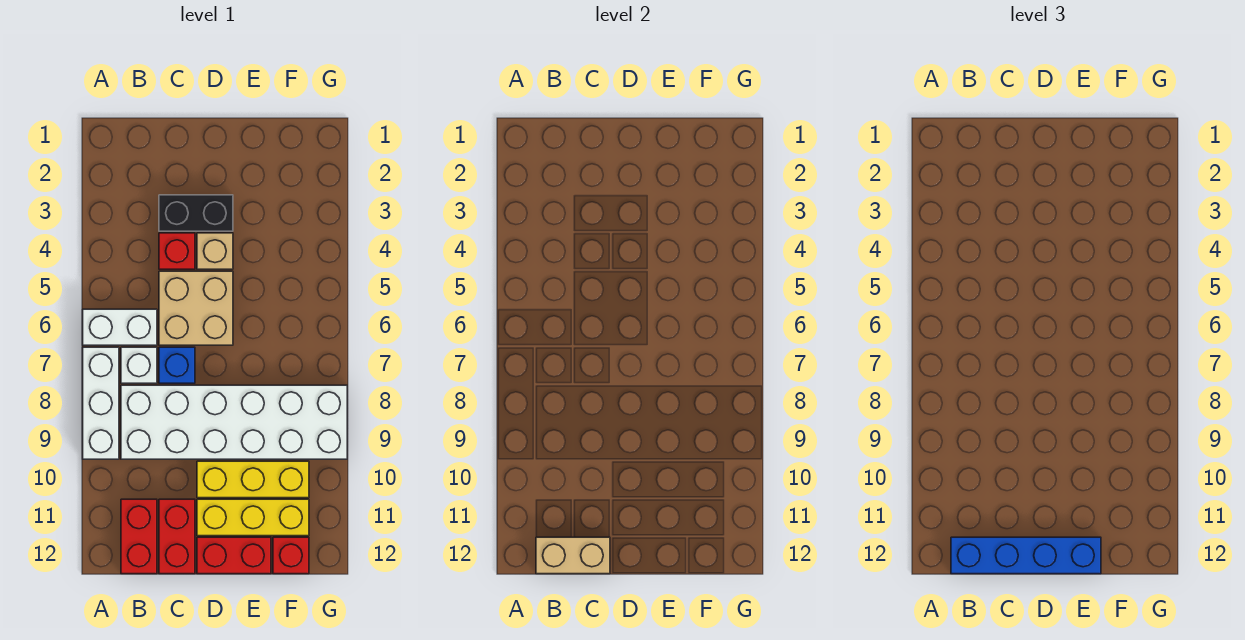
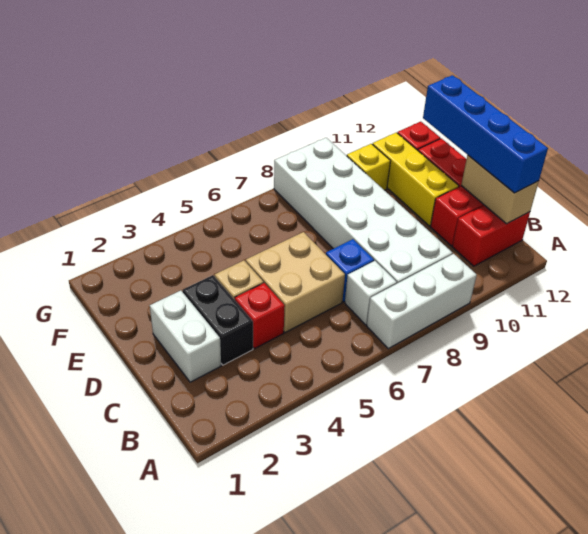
white 1x2 brick [83,309,157,345] -> white 1x2 brick moved to [150,291,221,382]
yellow 1x3 brick [197,461,309,498] -> yellow 1x1 brick [347,144,390,190]

